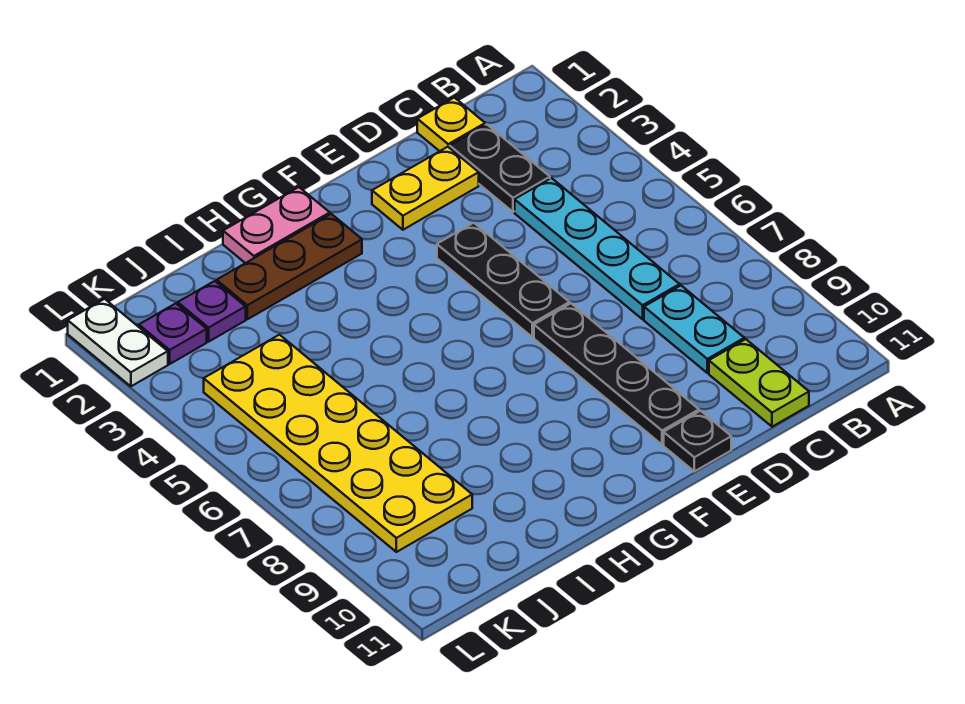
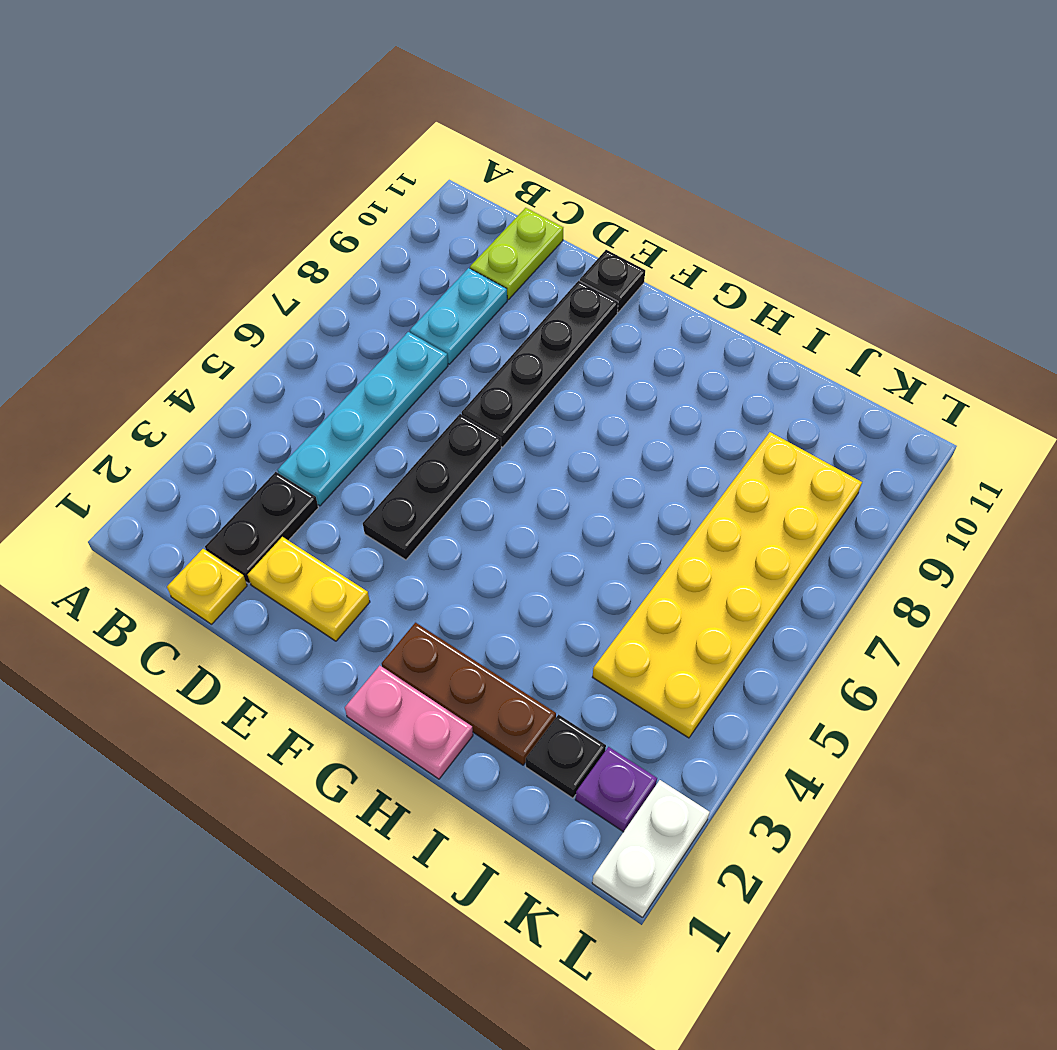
purple 1x1 plate [178,281,246,342] -> black 1x1 plate [526,715,606,798]

